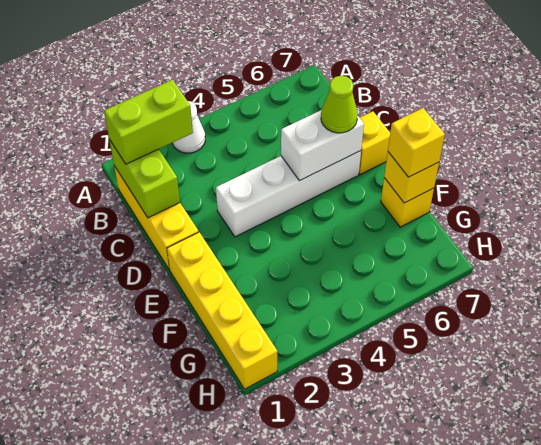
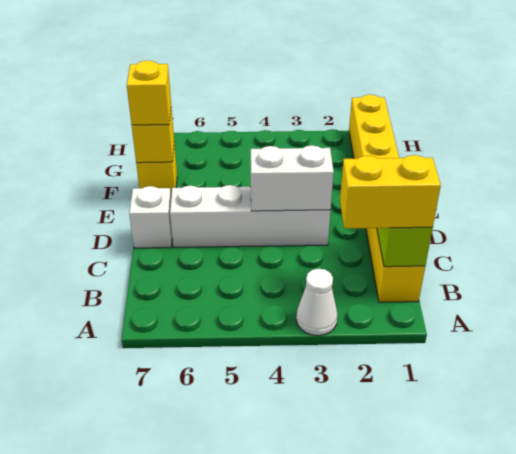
lime 1x2 brick [104,80,193,164] -> yellow 1x2 brick [340,155,441,229]
white 1x2 brick [281,110,364,181] -> white 1x2 brick moved to [251,145,334,211]
lime 1x1 cone [321,76,358,133] -> none
yellow 1x1 brick [359,111,390,175] -> white 1x1 brick [129,186,172,248]

